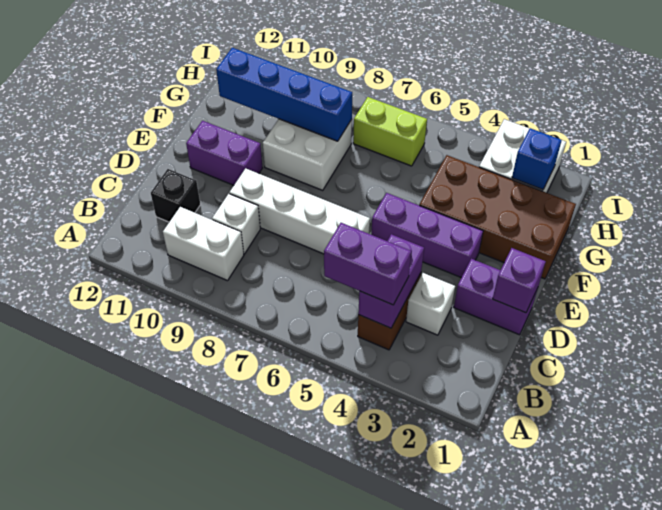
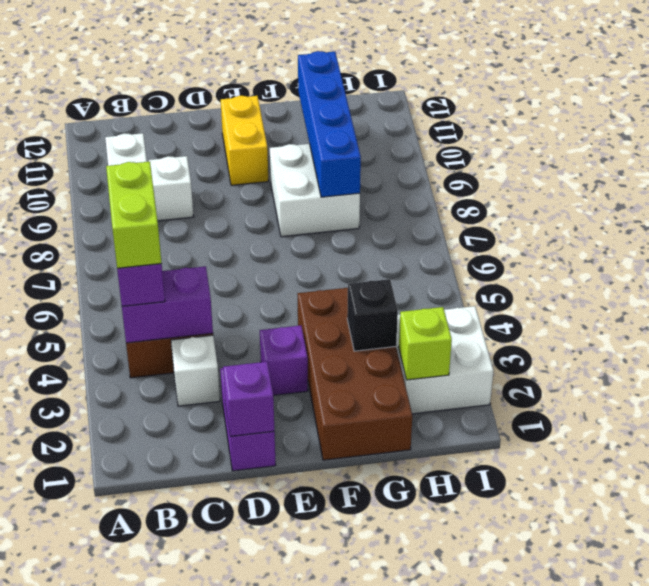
black 1x1 brick [151,169,200,222] -> black 1x1 brick moved to [347,279,398,351]
white 1x4 brick [229,168,370,254] -> none
purple 1x3 brick [371,193,483,278] -> purple 1x1 brick [260,326,308,395]
purple 1x2 brick [186,121,262,185] -> yellow 1x2 brick [221,96,268,185]
blue 1x1 brick [512,128,562,190] -> lime 1x1 brick [399,307,452,380]
lime 1x2 brick [353,97,427,166] -> lime 1x2 brick moved to [106,162,162,269]

